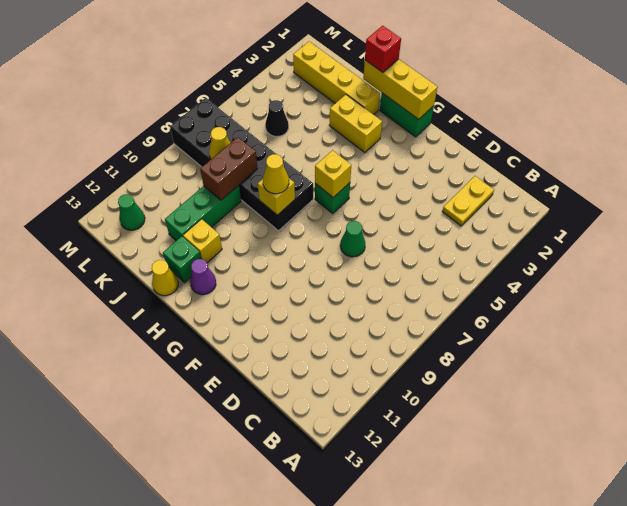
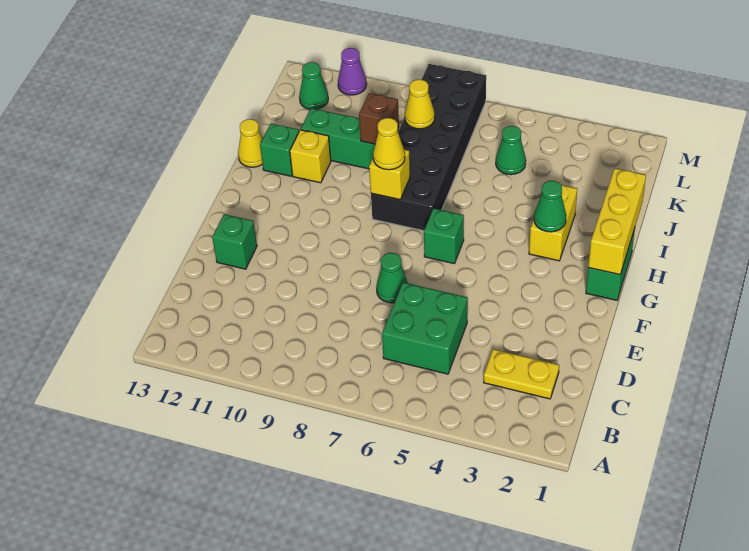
none -> green 2x2 brick [382,282,468,374]
none -> green 1x1 brick [212,214,257,269]
yellow 1x1 brick [315,150,351,197] -> none
none -> green 1x1 cone [534,181,566,232]
purple 1x1 cone [190,259,216,295] -> purple 1x1 cone moved to [338,48,367,95]
red 1x1 brick [365,26,401,72] -> none
yellow 1x4 brick [293,41,380,115] -> none
brown 1x2 brick [200,137,258,200] -> brown 1x1 brick [359,93,399,144]
black 1x1 cone [265,100,289,136] -> green 1x1 cone [496,126,526,175]

